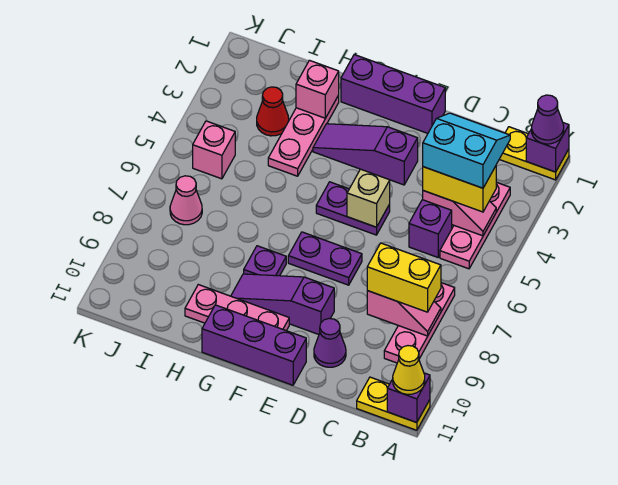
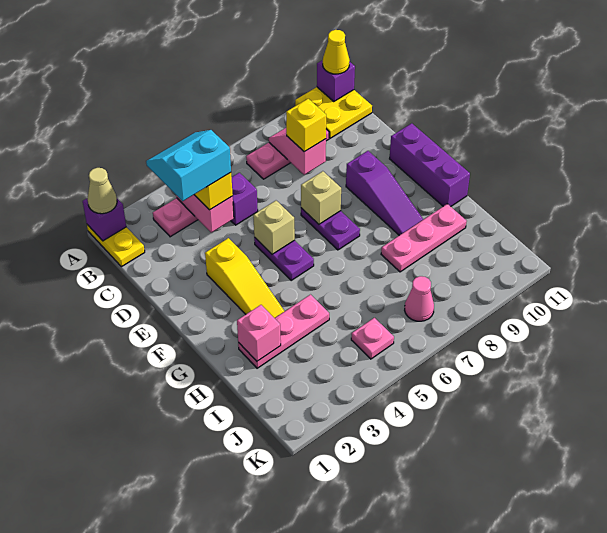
purple 1x1 cone [532,95,564,144] -> tan 1x1 cone [87,168,117,214]
yellow 1x2 plate [357,377,430,430] -> yellow 2x2 plate [295,87,372,138]
cyan 2x2 slope [423,113,510,188] -> cyan 2x2 slope turned to [146,130,231,201]
yellow 1x2 brick [367,243,441,312] -> yellow 1x1 brick [286,99,326,152]
purple 1x1 cone [314,319,346,367] -> none
purple 1x3 brick [341,55,445,133] -> none
purple 1x3 slope [313,124,418,185] -> yellow 1x3 slope [205,238,285,318]
none -> tan 1x1 brick [301,171,341,224]
pink 1x3 plate [185,285,289,331] -> pink 1x3 plate turned to [381,204,467,272]
purple 1x1 plate [244,246,286,276] -> none
red 1x1 cone [257,87,289,136] -> none
pink 1x1 brick [193,121,235,179] -> pink 1x1 plate [351,318,394,359]

